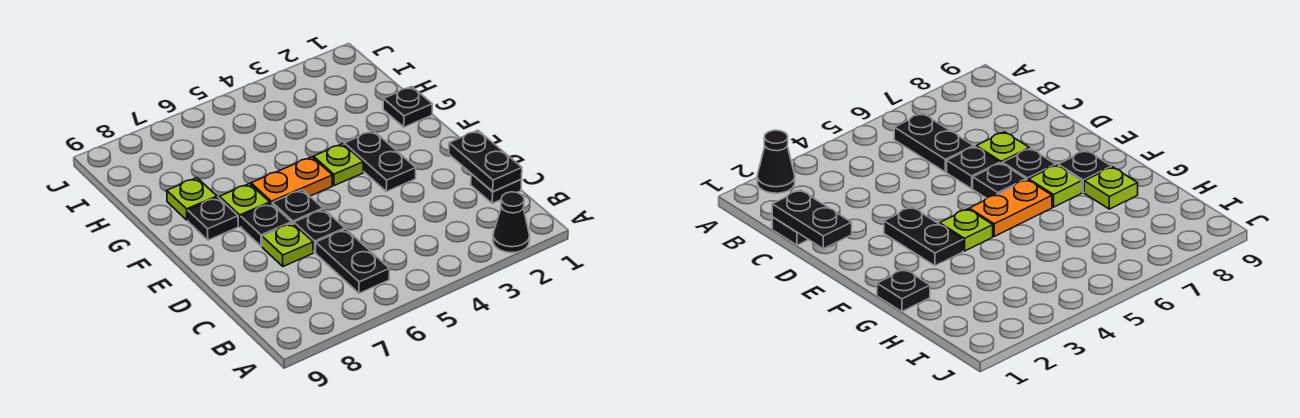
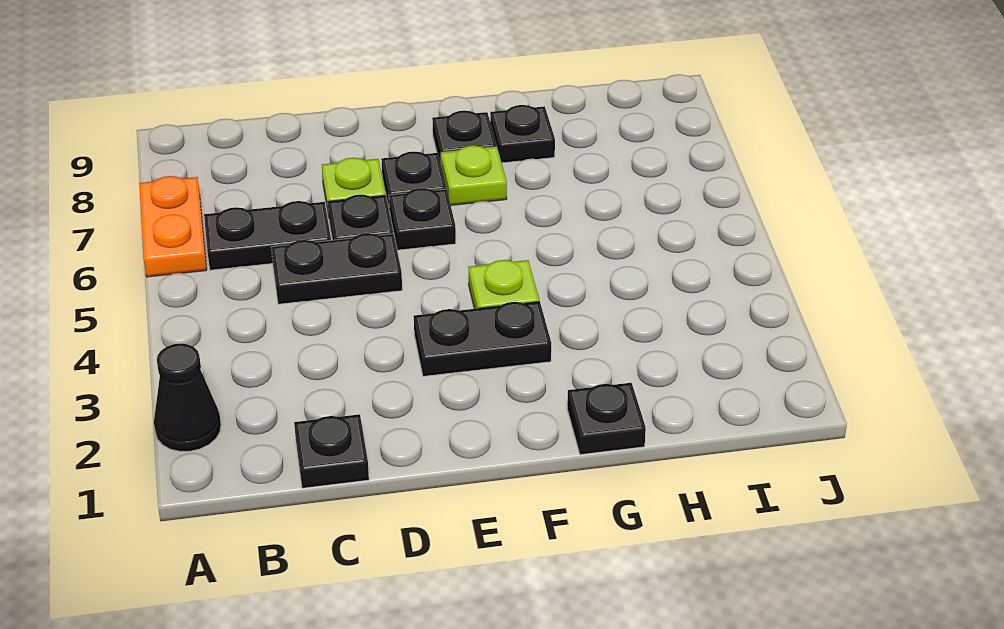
black 1x2 plate [449,130,522,192] -> black 1x2 plate moved to [271,233,402,304]
orange 1x2 plate [251,157,332,204] -> orange 1x2 plate moved to [139,176,207,277]
lime 1x1 plate [167,178,217,220] -> black 1x1 plate [490,105,555,163]

